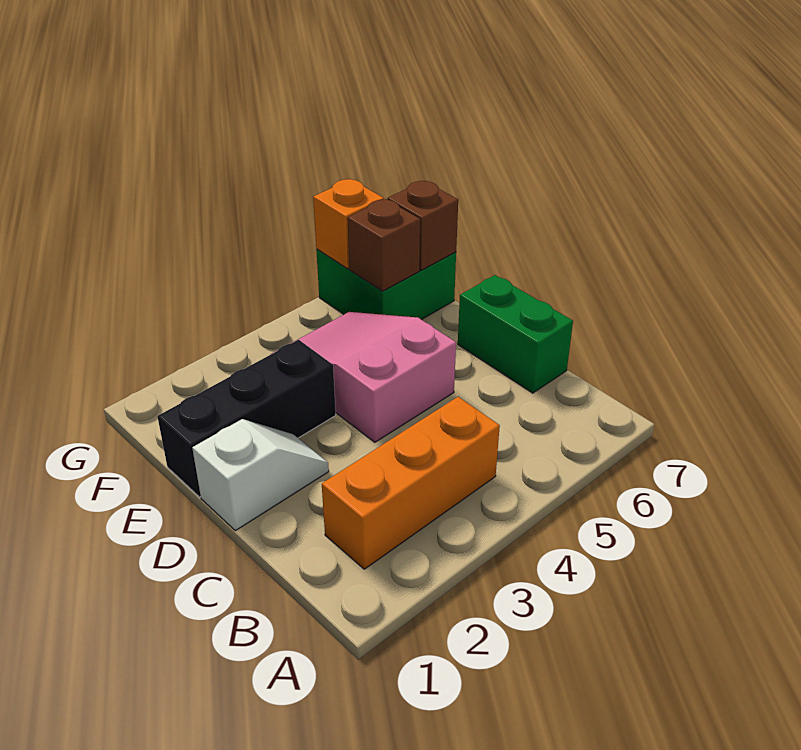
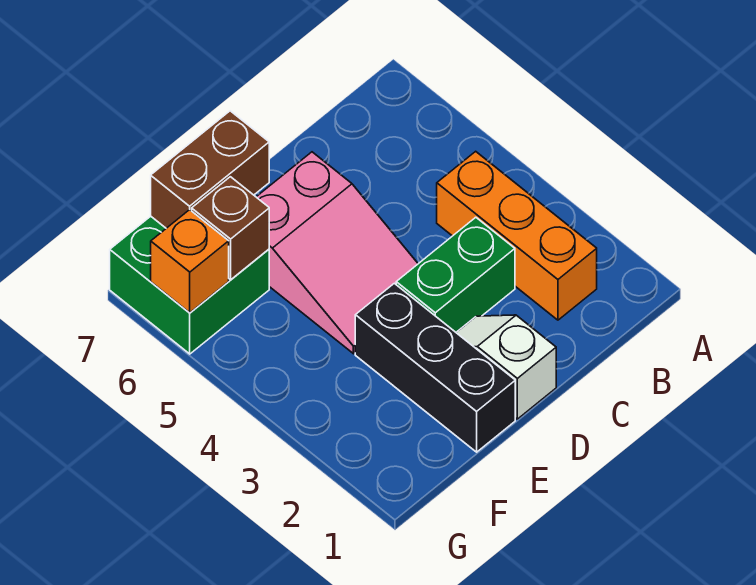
green 1x2 brick [458,275,573,393] -> green 1x2 brick moved to [396,217,515,332]
pink 2x3 slope [272,312,456,442] -> pink 2x3 slope turned to [257,152,418,354]
brown 1x1 brick [387,181,458,270] -> brown 1x2 brick [151,111,269,228]

